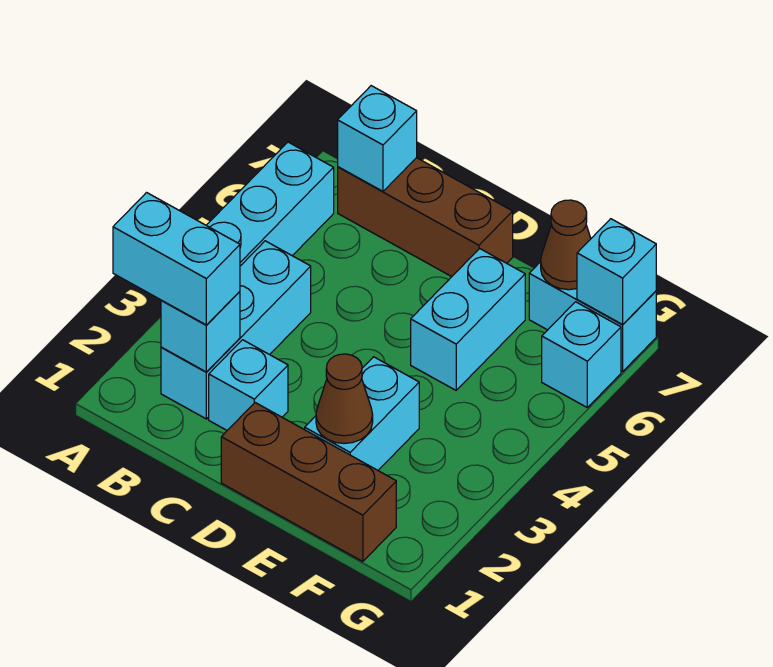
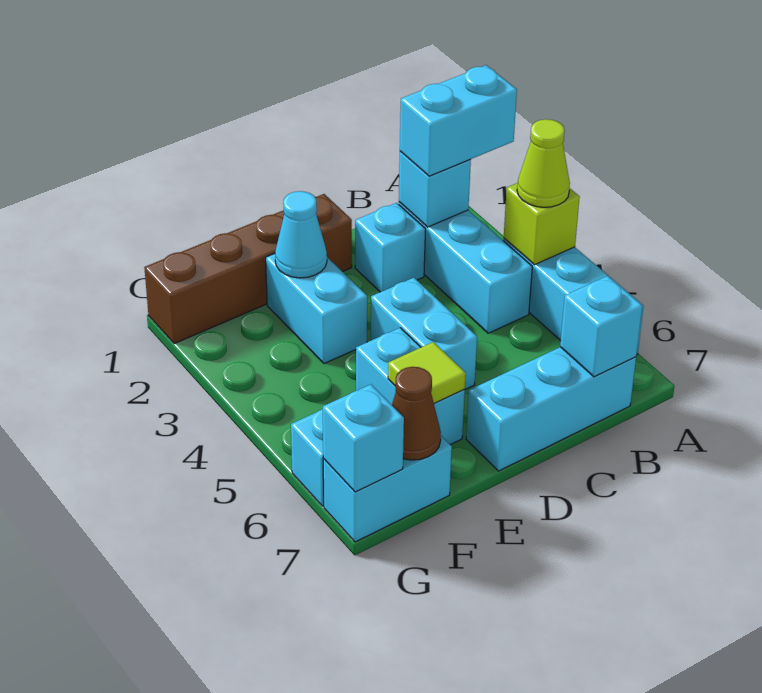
none -> lime 1x1 brick [504,183,580,265]
none -> lime 1x1 cone [517,119,570,207]
brown 1x3 brick [338,158,513,277] -> cyan 1x3 brick [466,347,636,471]
brown 1x3 brick [221,403,396,562] -> brown 1x4 brick [144,194,352,344]
none -> cyan 1x2 brick [371,278,477,390]
brown 1x1 cone [316,354,373,444] -> cyan 1x1 cone [275,191,327,278]
none -> lime 1x1 tile [388,342,466,403]

